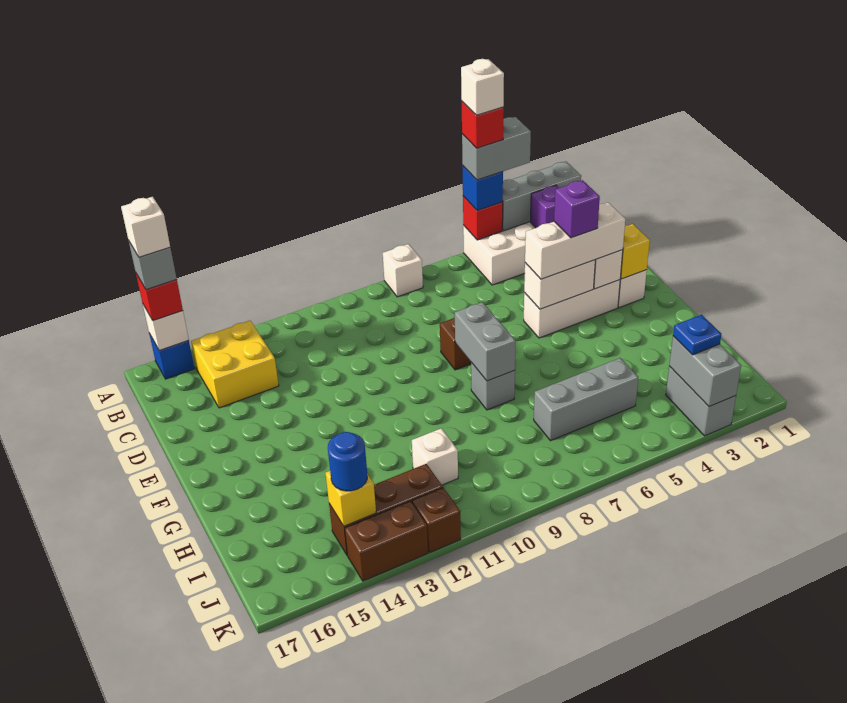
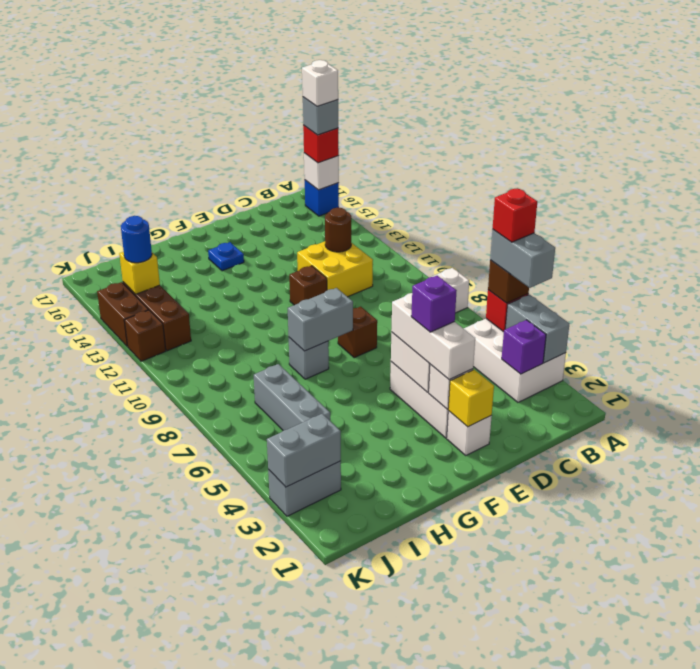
grey 1x3 brick [502,161,581,231] -> grey 1x2 brick [505,295,569,363]
blue 1x1 brick [462,166,503,211] -> brown 1x1 brick [488,260,529,303]
white 1x1 brick [461,59,504,115] -> none
yellow 2x2 brick [191,321,279,408] -> yellow 2x2 brick moved to [297,241,373,297]
none -> brown 1x1 round brick [325,208,351,252]
none -> brown 1x1 brick [289,266,327,305]
white 1x1 brick [412,428,458,485] -> none
blue 1x1 plate [673,315,721,355] -> blue 1x1 plate moved to [208,242,244,271]

